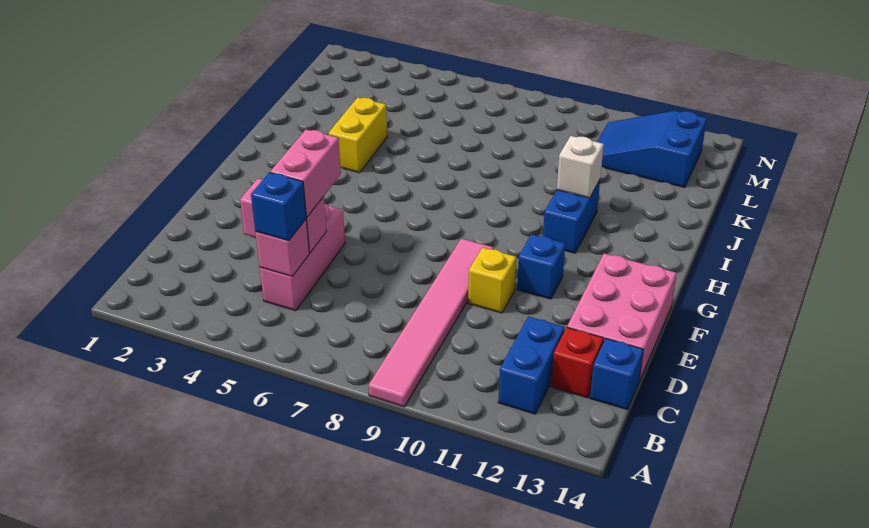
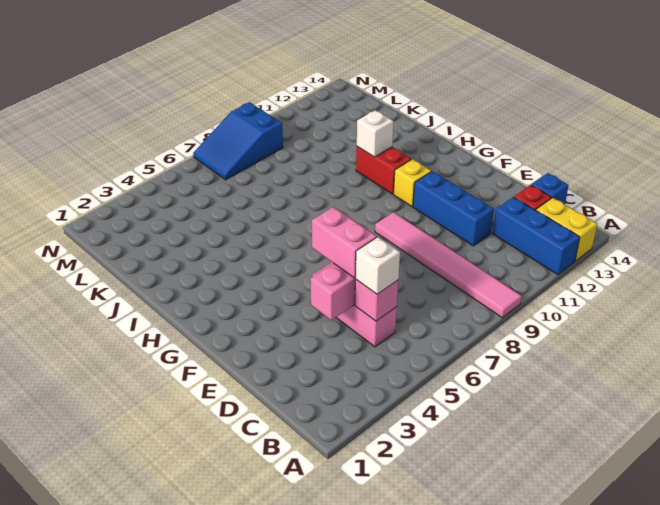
blue 1x2 brick [498,317,565,414] -> blue 1x3 brick [493,197,580,275]
blue 1x1 brick [251,173,306,241] -> white 1x1 brick [355,237,400,294]
pink 2x3 brick [567,254,677,381] -> none
yellow 1x1 brick [468,248,516,313] -> yellow 1x1 brick moved to [394,159,431,206]
blue 1x1 brick [517,234,565,299] -> blue 1x3 brick [413,171,494,246]
blue 1x2 brick [543,180,600,253] -> red 1x2 brick [356,147,411,194]
yellow 1x2 brick [329,98,387,173] -> yellow 1x2 brick moved to [536,198,597,261]
blue 2x3 slope [597,111,707,187] -> blue 2x3 slope moved to [193,102,283,180]

